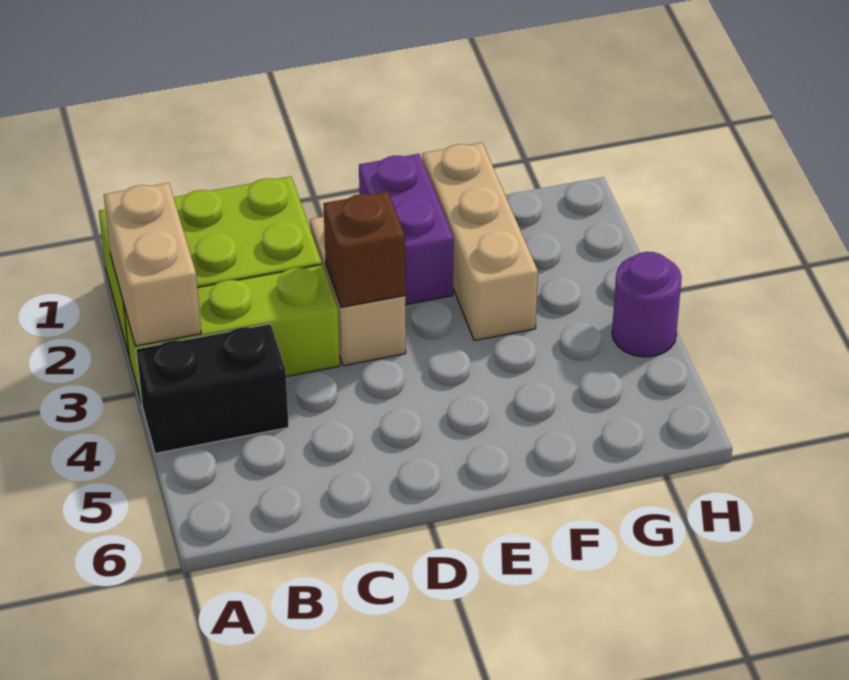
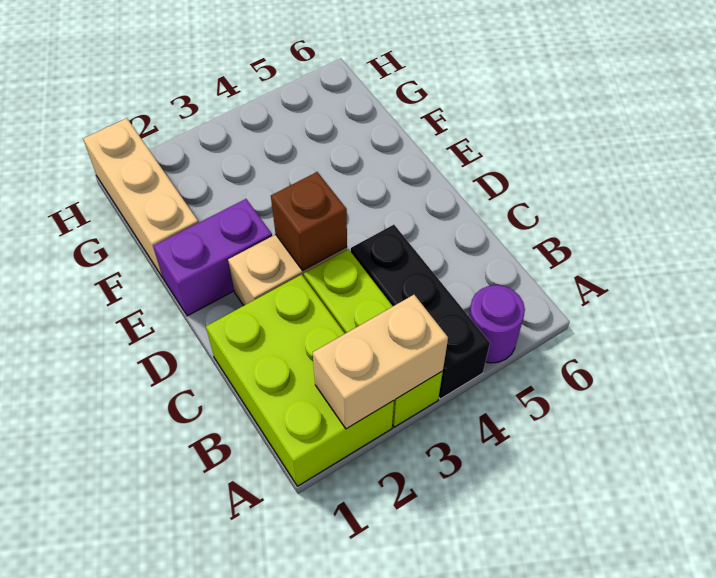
black 1x2 brick [136,324,289,454] -> black 1x3 brick [351,225,490,399]
tan 1x3 brick [422,143,538,341] -> tan 1x3 brick turned to [83,118,198,278]
purple 1x1 round brick [612,252,682,357] -> purple 1x1 round brick moved to [469,285,525,363]

